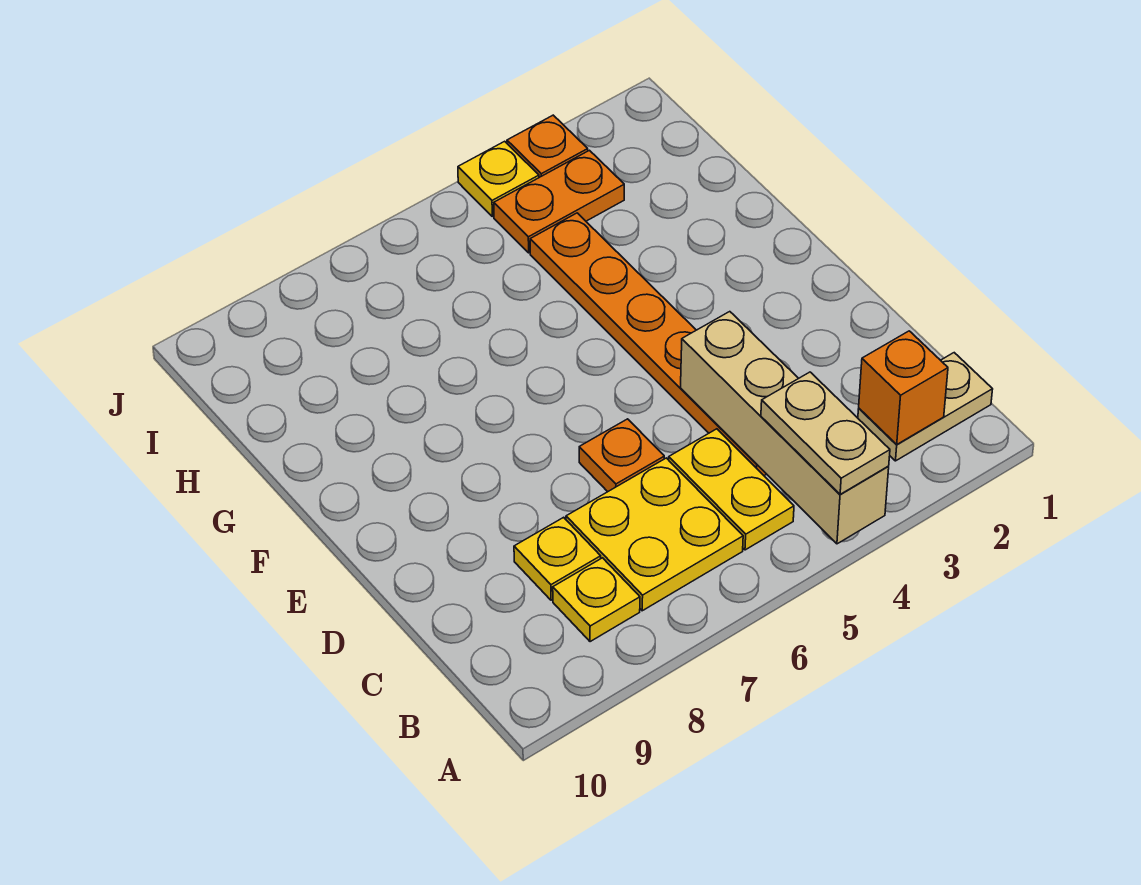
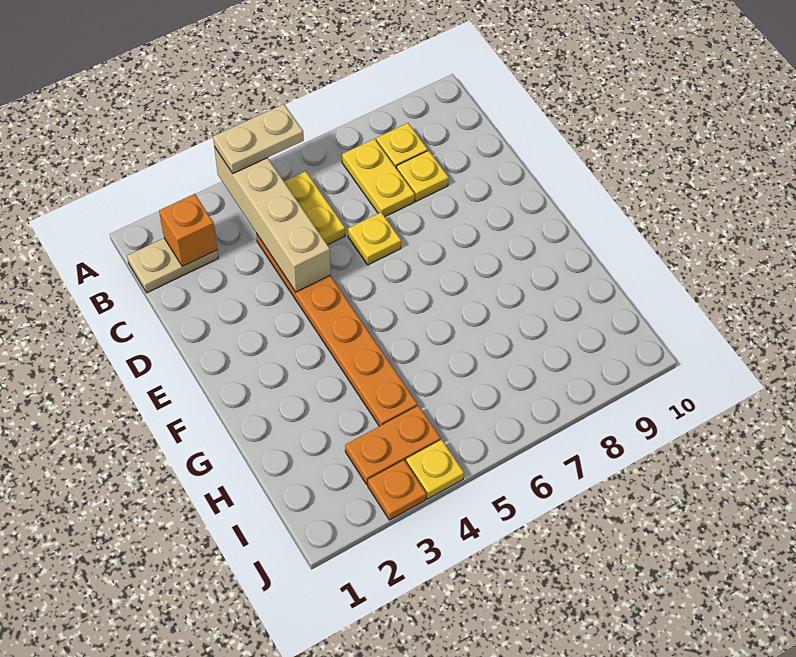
tan 1x2 plate [761,372,890,494] -> tan 1x2 plate turned to [213,104,304,173]
yellow 2x2 plate [566,458,743,611] -> yellow 1x2 plate [342,139,415,217]
orange 1x1 plate [579,419,664,492] -> yellow 1x1 plate [348,212,401,265]

